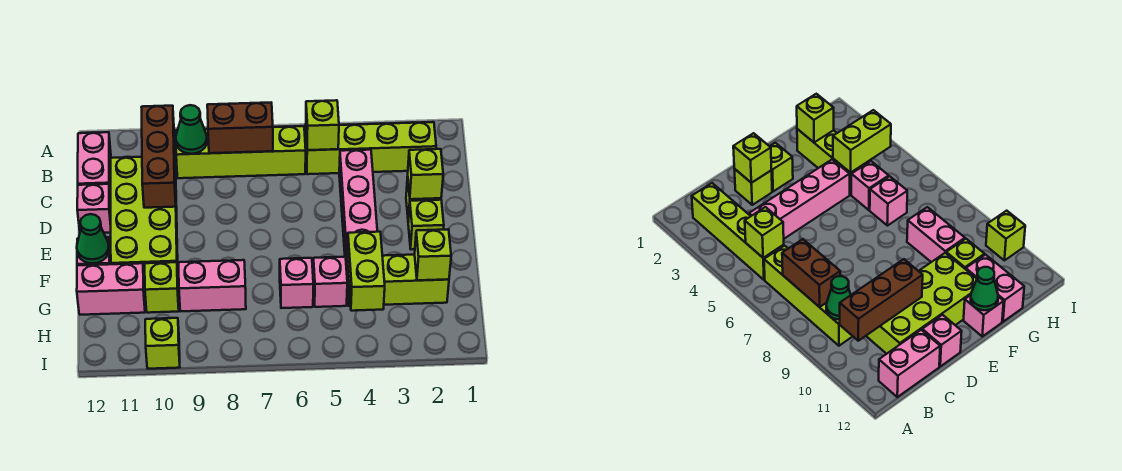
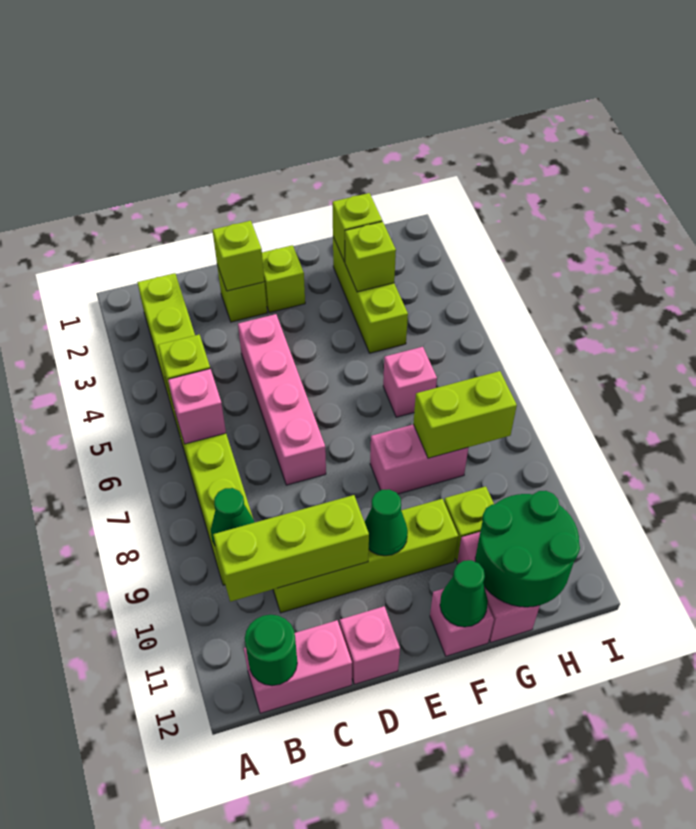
brown 1x2 brick [207,103,273,153] -> none
brown 1x3 brick [142,106,176,208] -> lime 1x3 brick [213,495,369,602]
none -> green 1x1 round brick [245,615,297,686]
pink 1x4 brick [339,150,377,270] -> pink 1x4 brick turned to [238,314,326,485]
lime 2x4 brick [111,157,178,283] -> lime 1x4 brick [273,499,458,613]
none -> green 1x1 cone [365,489,408,556]
lime 1x2 brick [347,232,385,311] -> lime 1x2 brick moved to [413,371,517,458]
pink 1x1 brick [313,257,347,307] -> pink 1x1 brick moved to [168,369,226,444]
pink 1x2 brick [179,260,246,311] -> pink 1x2 brick turned to [370,424,468,494]
none -> green 2x2 round brick [475,491,580,607]
lime 1x1 brick [145,318,180,369] -> lime 1x1 brick moved to [345,222,396,292]

